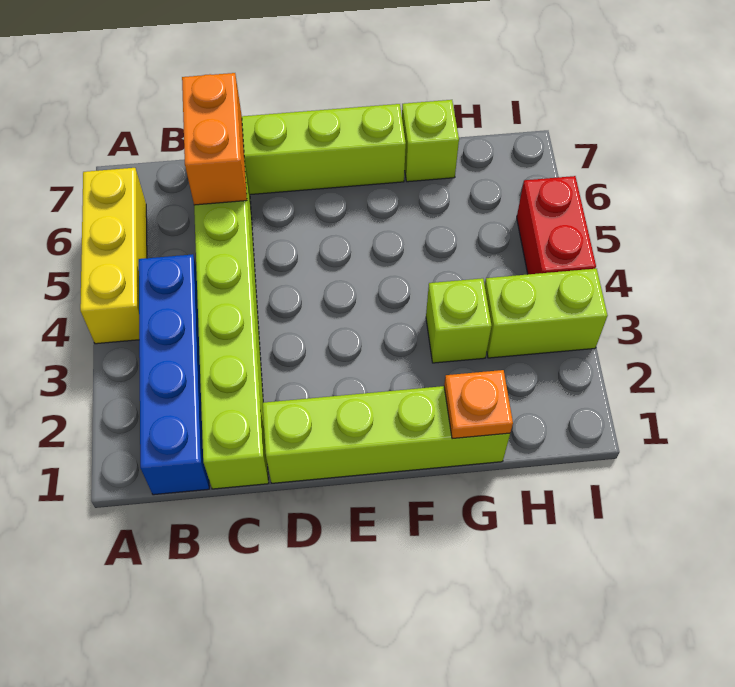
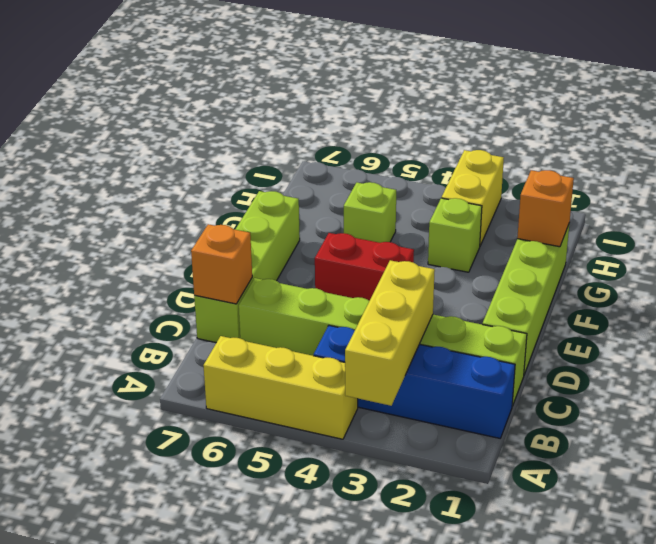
none -> yellow 1x3 brick [345,260,435,406]
orange 1x2 brick [182,73,247,205] -> orange 1x1 brick [191,224,252,304]
orange 1x1 plate [444,370,513,439] -> orange 1x1 brick [517,170,574,247]
lime 1x1 brick [402,100,459,182] -> lime 1x1 brick moved to [344,182,396,243]
lime 1x2 brick [485,269,608,358] -> yellow 1x2 brick [442,150,504,245]
red 1x2 brick [517,176,596,274] -> red 1x2 brick moved to [315,233,414,301]

